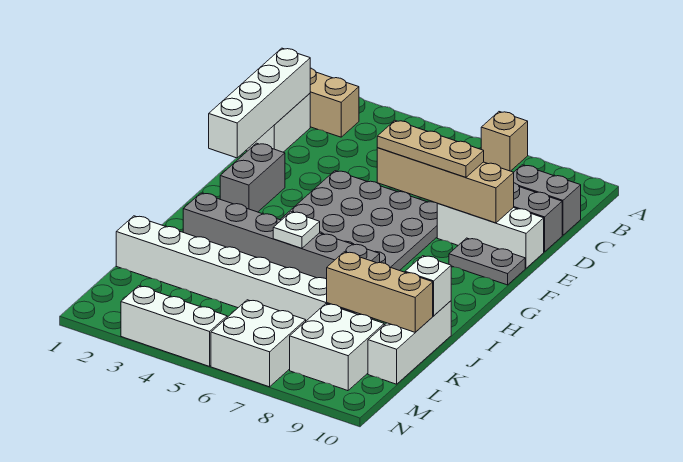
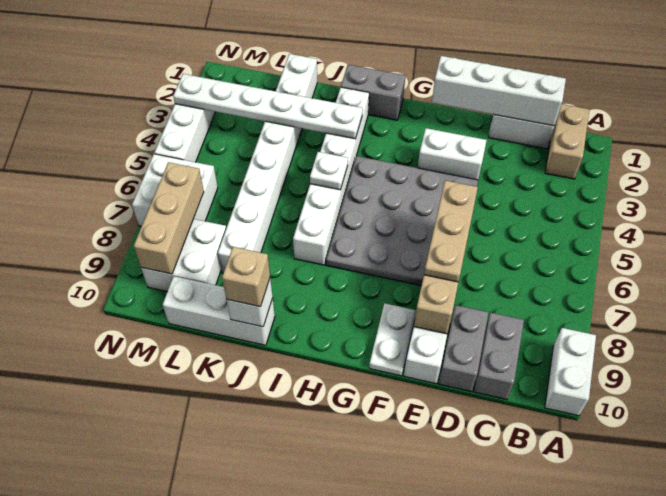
tan 1x1 brick [481,112,528,171] -> tan 1x1 brick moved to [222,247,270,307]
none -> white 1x2 brick [545,328,596,416]
none -> white 1x2 brick [418,128,487,180]
grey 1x2 brick [220,143,285,212] -> grey 1x2 brick moved to [341,65,405,120]
grey 1x2 plate [449,238,525,285] -> white 1x2 plate [369,303,416,376]
grey 1x6 brick [183,193,380,279] -> white 1x6 brick [293,87,369,265]
none -> white 1x6 plate [173,74,363,139]
tan 1x3 brick [327,252,433,332] -> tan 1x3 brick moved to [134,162,204,274]

